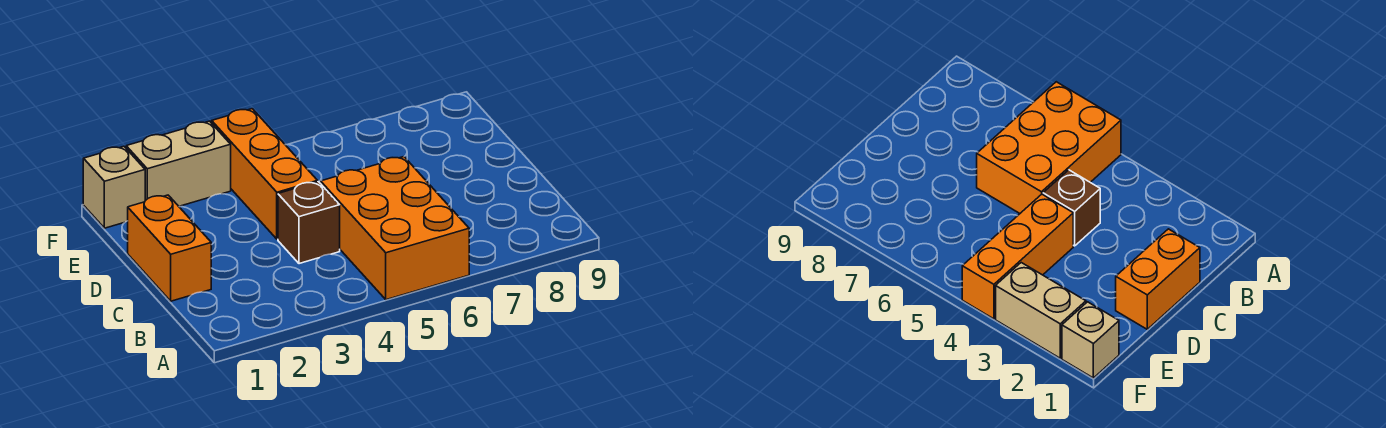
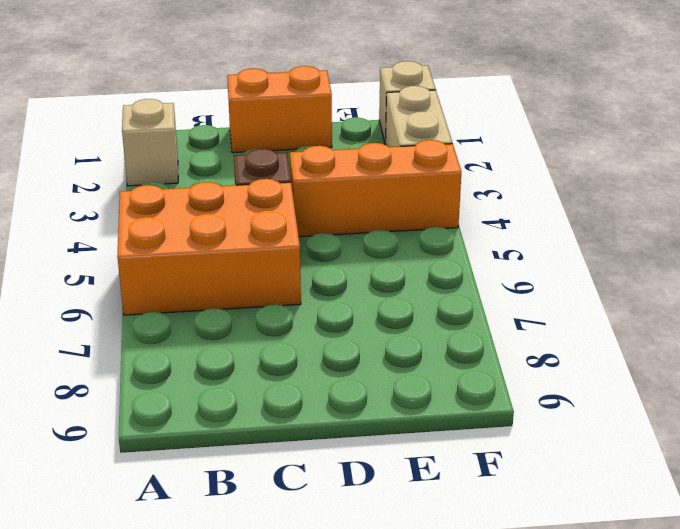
none -> tan 1x1 brick [122,99,178,186]

